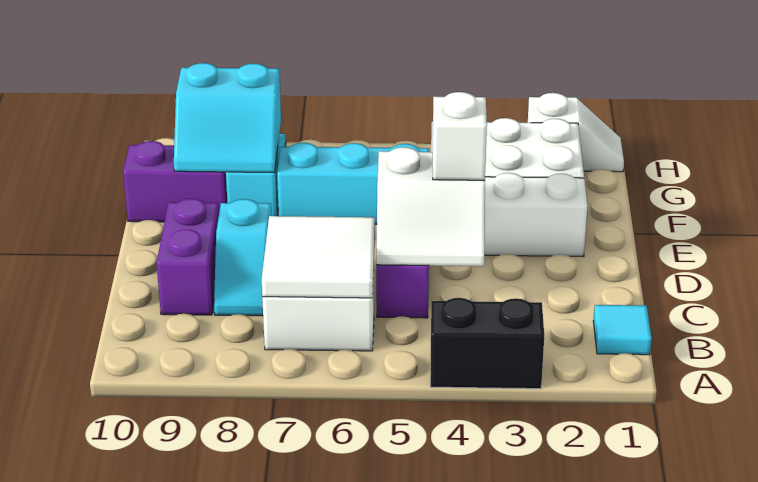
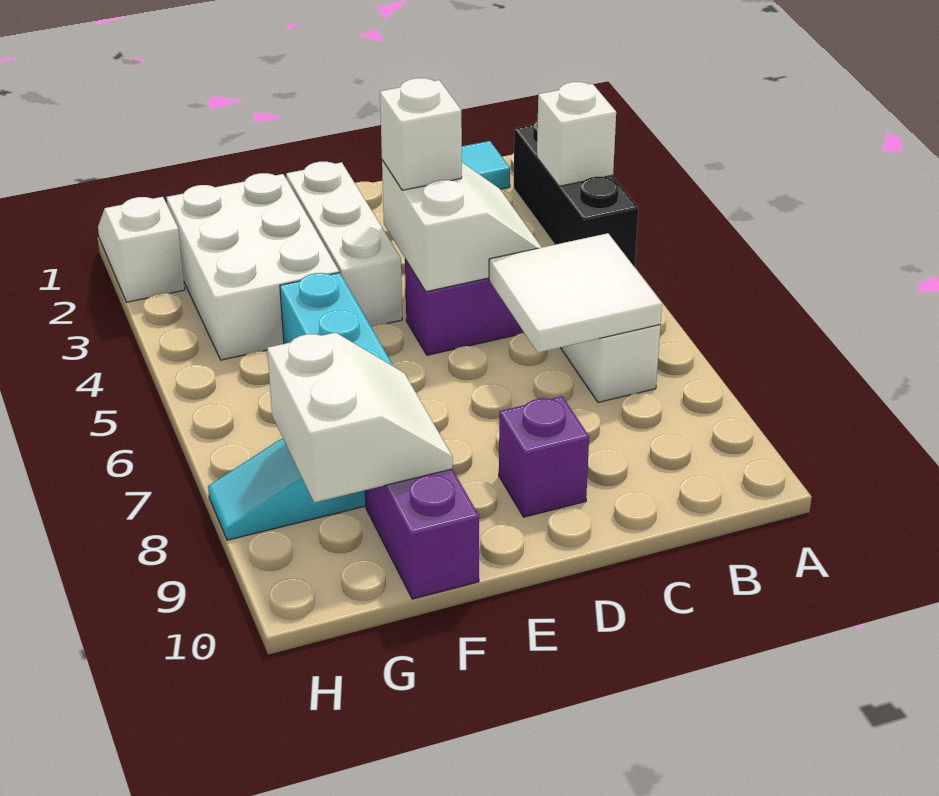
black 1x2 brick [430,298,544,389] -> black 1x3 brick [513,120,638,267]
none -> white 1x1 brick [537,82,616,186]
cyan 1x2 slope [214,199,272,316] -> none
purple 1x2 brick [157,199,219,315] -> purple 1x1 brick [499,396,589,517]
cyan 2x2 slope [174,63,281,173] -> white 2x2 slope [267,333,453,503]

